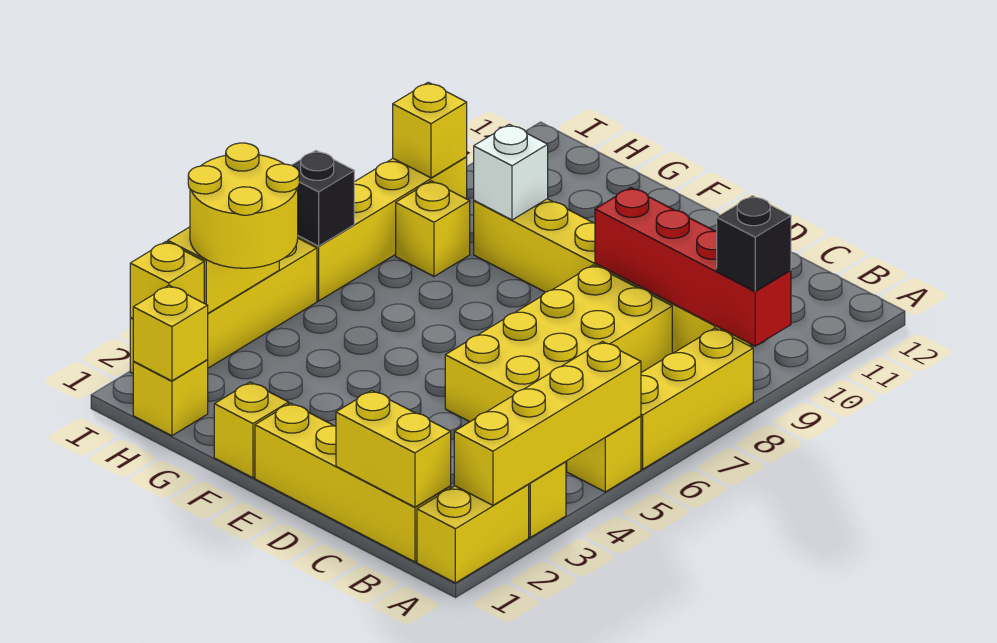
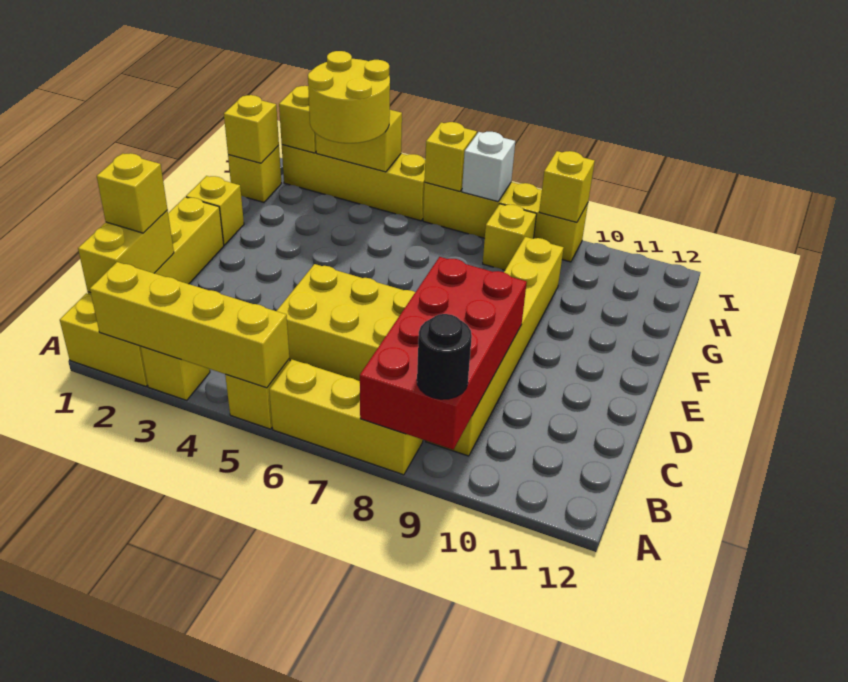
red 1x4 brick [595,187,791,346] -> red 2x4 brick [360,257,527,450]
black 1x1 brick [717,196,791,291] -> black 1x1 round brick [417,314,472,399]
none -> yellow 1x1 brick [97,153,167,233]
white 1x1 brick [474,124,548,220] -> white 1x1 brick moved to [462,132,515,202]
black 1x1 brick [292,151,354,246] -> yellow 1x1 brick [425,122,477,191]

